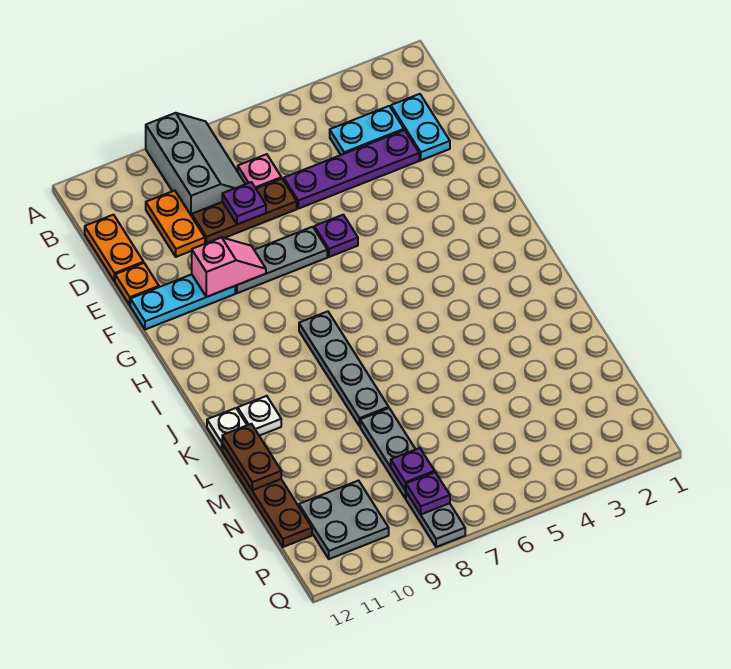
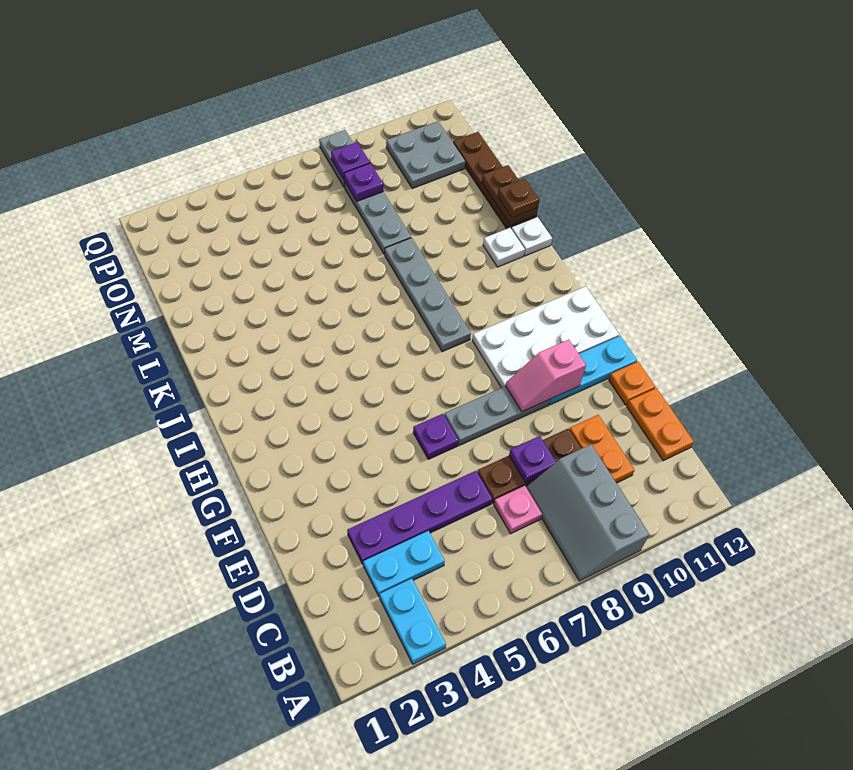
cyan 1x2 plate [391,94,450,160] -> cyan 1x2 plate moved to [379,579,446,664]
none -> white 2x4 plate [472,286,619,388]
none -> brown 1x1 plate [498,178,540,218]

